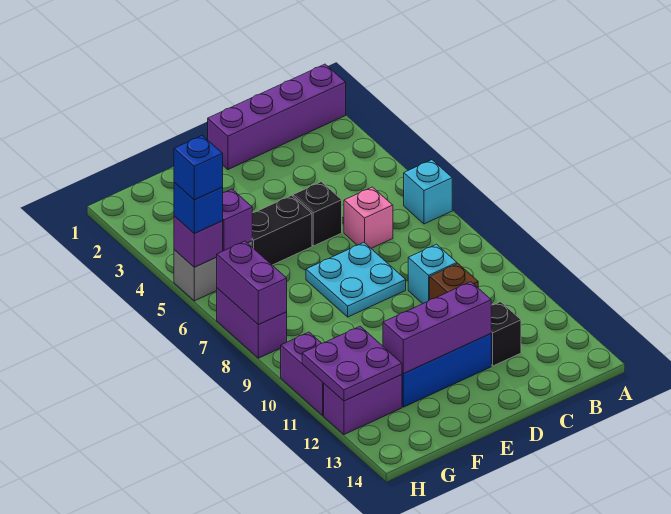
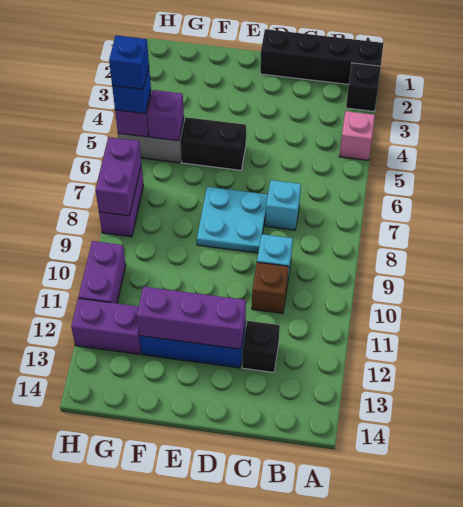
purple 1x4 brick [208,64,346,170] -> black 1x4 brick [260,29,383,84]
cyan 1x1 brick [404,160,452,224] -> cyan 1x1 brick moved to [265,180,301,230]
pink 1x1 brick [344,187,393,248] -> pink 1x1 brick moved to [339,111,375,160]
black 1x1 brick [293,182,342,246] -> black 1x1 brick moved to [346,63,381,111]
purple 2x2 plate [302,326,402,401] -> none

